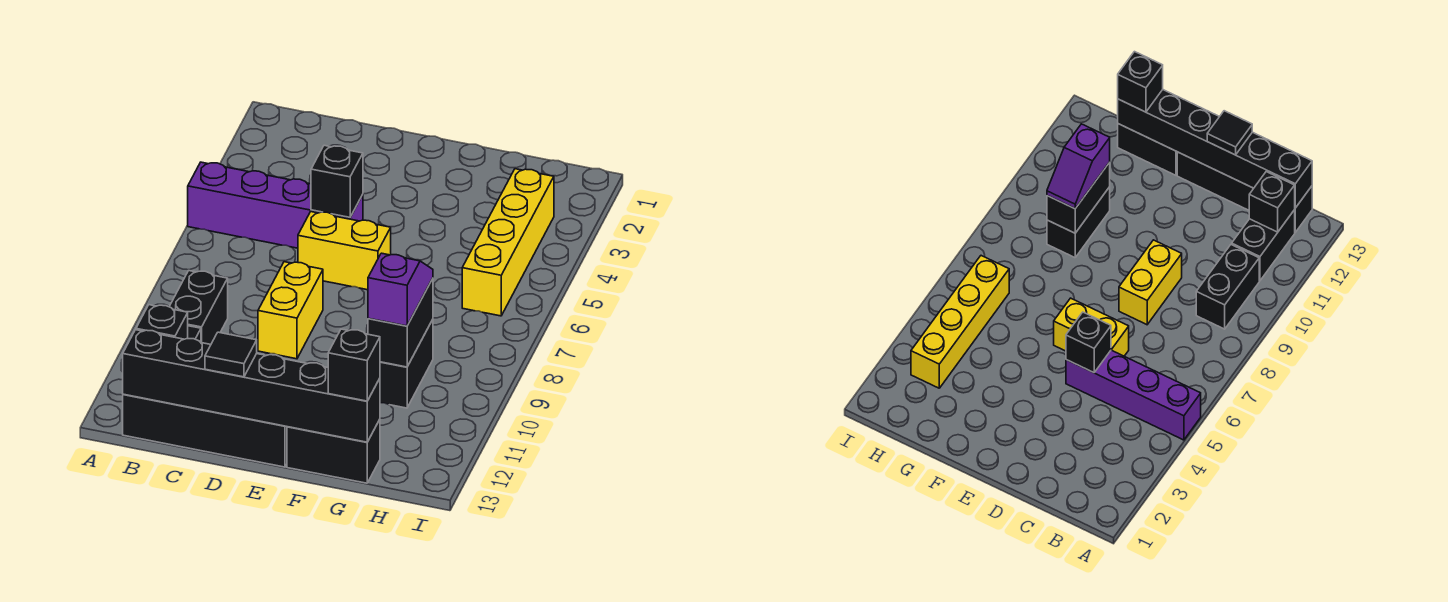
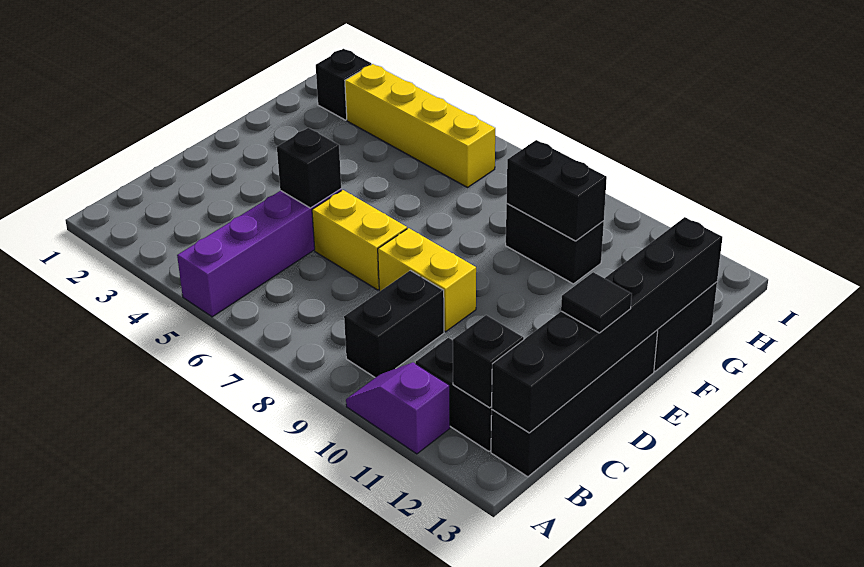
black 1x2 brick [169,271,228,344] -> black 1x2 brick turned to [344,270,444,378]
yellow 1x2 brick [298,212,391,290] -> yellow 1x2 brick turned to [312,190,407,290]
purple 1x2 slope [368,253,433,326] -> purple 1x2 slope moved to [346,362,450,454]
black 1x1 brick [328,329,380,401] -> black 1x1 brick moved to [316,49,371,120]

